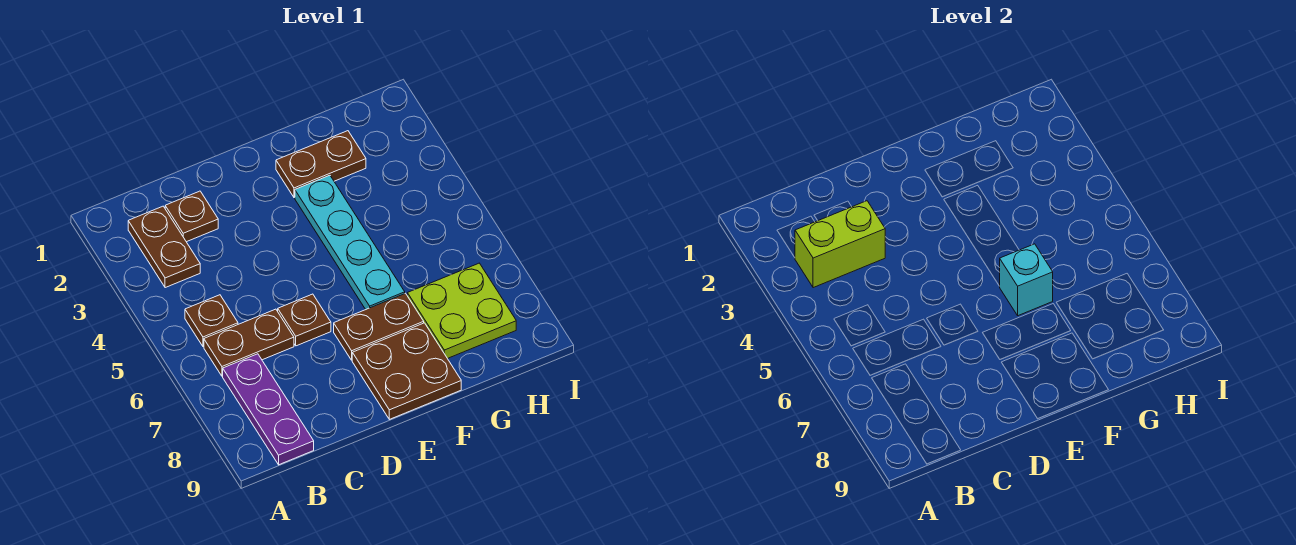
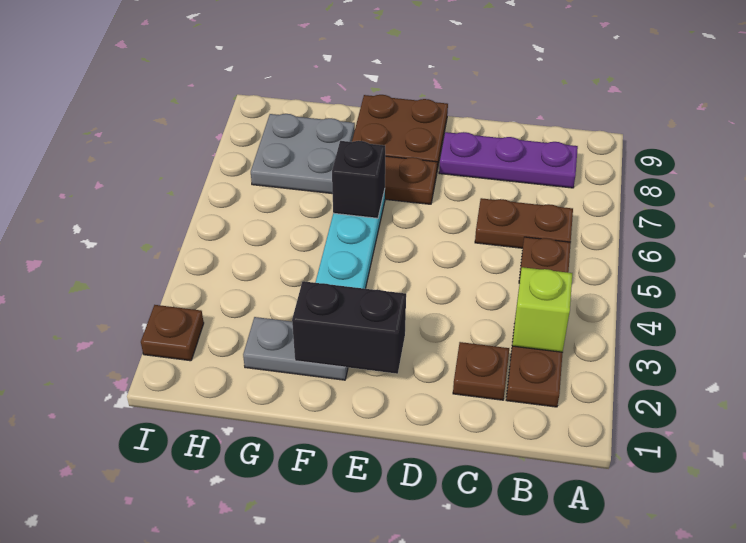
lime 1x2 brick [795,201,885,288] -> lime 1x1 brick [512,267,572,352]
purple 1x3 plate [223,354,314,465] -> purple 1x3 plate turned to [439,132,578,188]
brown 1x1 plate [278,294,331,346] -> brown 1x1 plate moved to [141,305,204,361]
none -> black 1x2 brick [292,281,406,374]
brown 1x2 plate [276,131,366,198] -> grey 1x2 plate [243,317,348,380]
cyan 1x1 brick [1000,244,1053,316] -> black 1x1 brick [332,141,385,218]
lime 2x2 plate [407,263,516,358] -> grey 2x2 plate [251,114,355,194]

